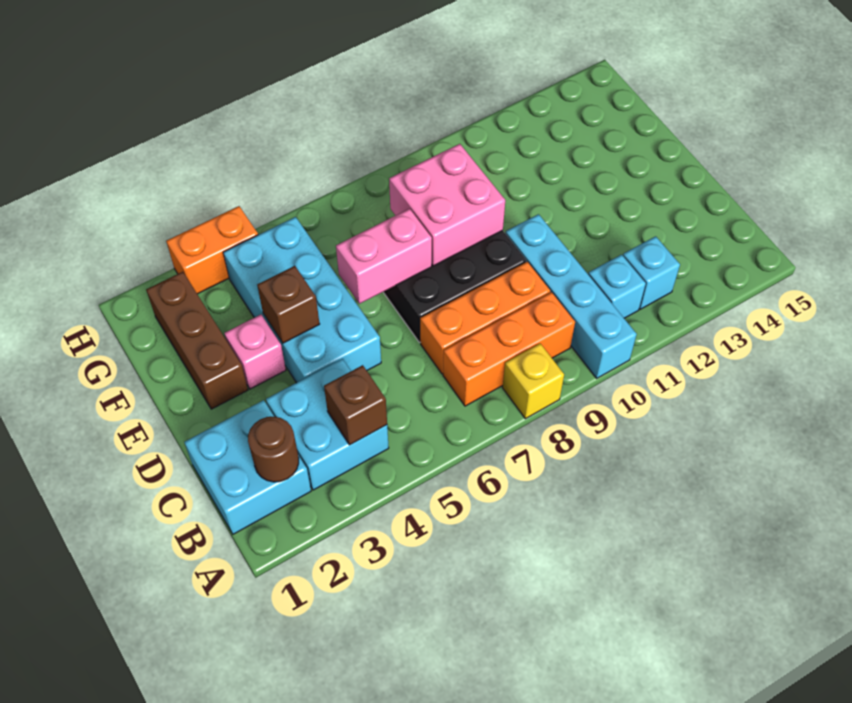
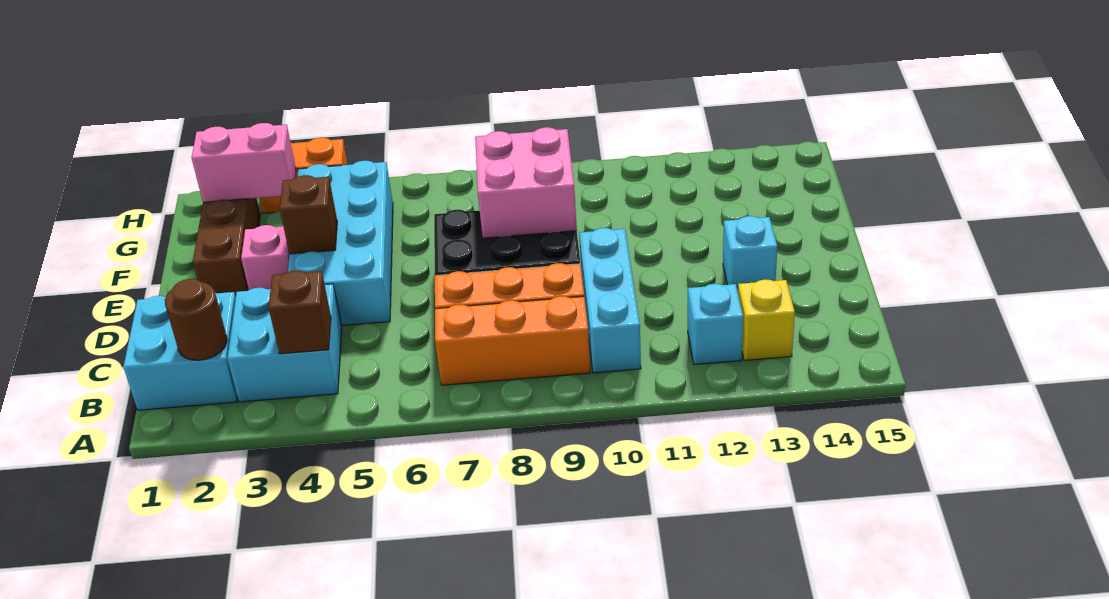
yellow 1x1 brick [502,344,564,419] -> yellow 1x1 brick moved to [738,280,795,360]
cyan 1x4 brick [505,214,637,378] -> cyan 1x3 brick [579,228,641,373]
cyan 1x1 brick [588,255,646,318] -> cyan 1x1 brick moved to [723,216,777,291]
pink 1x2 brick [336,209,432,304] -> pink 1x2 brick moved to [192,123,296,202]

